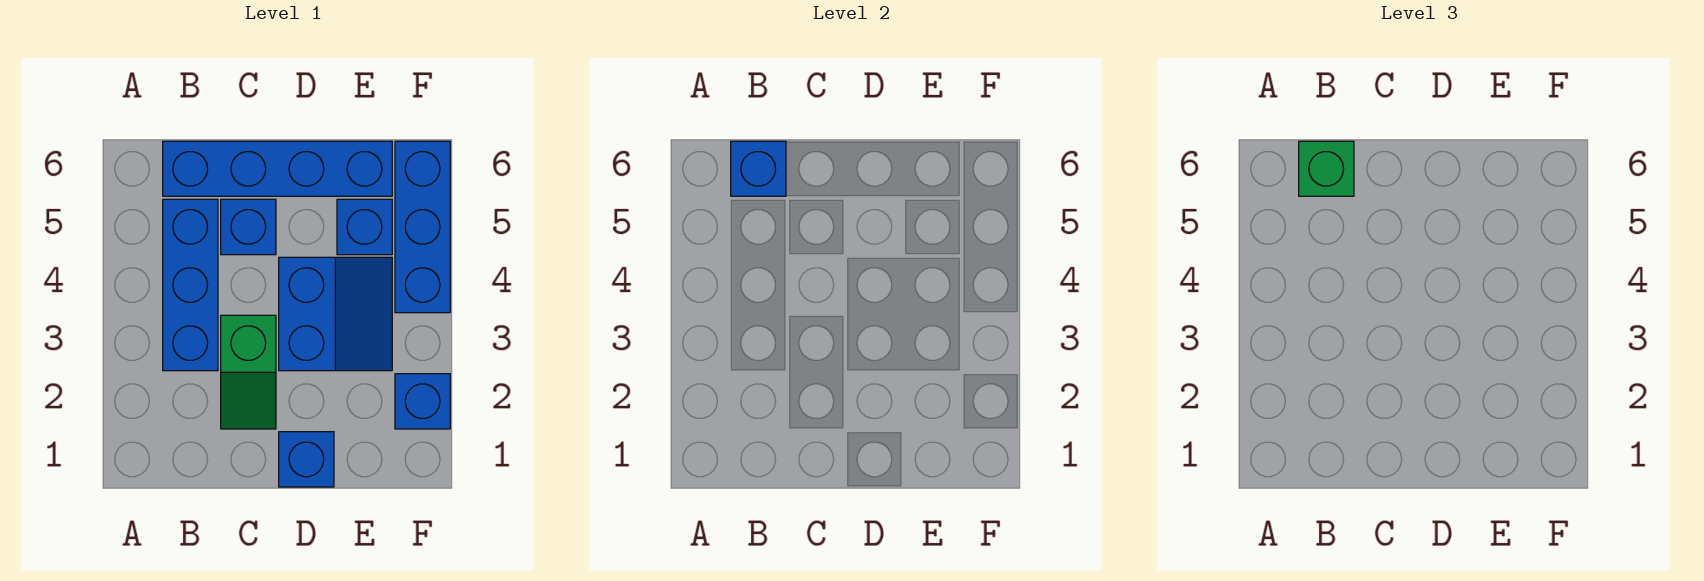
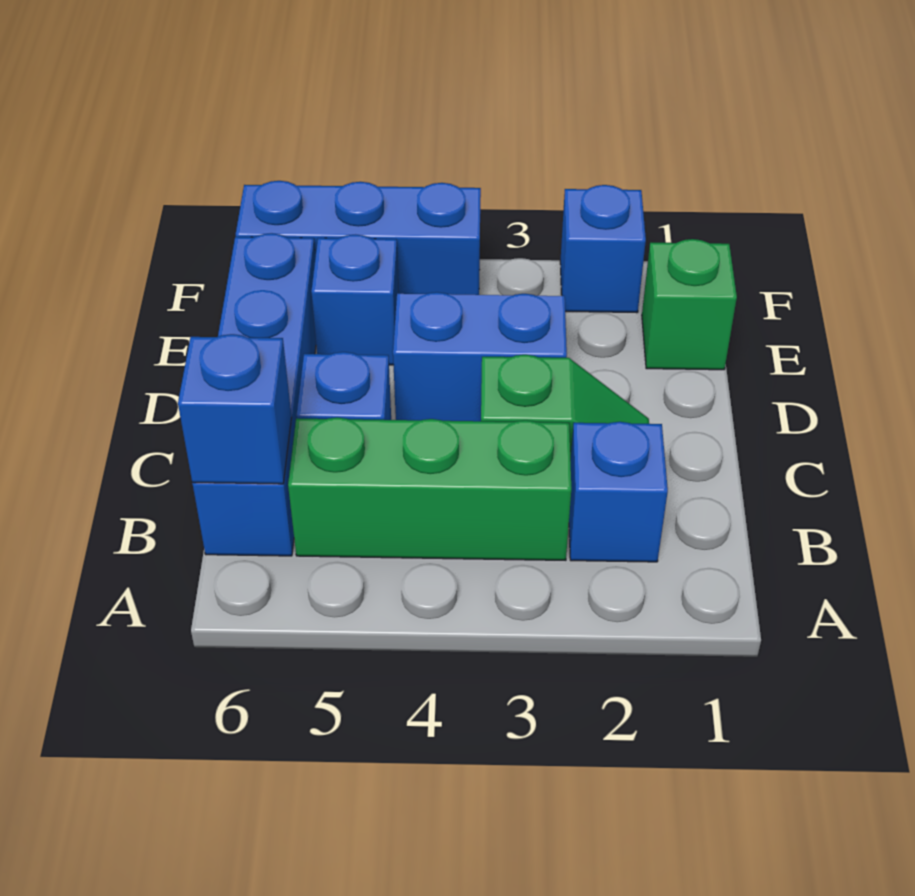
blue 1x3 brick [163,199,218,371] -> green 1x3 brick [288,417,571,560]
green 1x1 brick [1299,141,1354,196] -> green 1x1 brick moved to [642,239,737,370]
blue 1x1 brick [279,432,334,487] -> blue 1x1 brick moved to [569,422,668,562]

